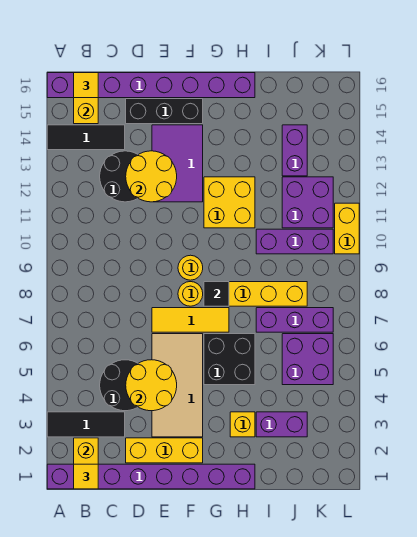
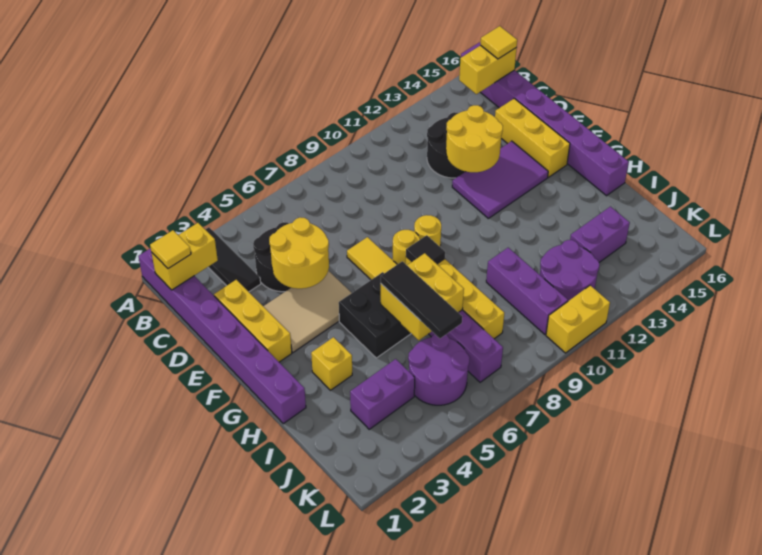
black 1x3 tile [47,125,125,150] -> black 1x3 tile moved to [381,261,462,338]
black 1x3 brick [126,99,203,124] -> yellow 1x3 brick [495,98,570,177]
tan 2x4 tile [152,334,203,437] -> tan 2x3 tile [263,271,351,352]
yellow 2x2 brick [204,177,255,228] -> yellow 2x2 brick moved to [381,253,464,340]
purple 1x2 brick [256,412,307,437] -> purple 1x2 brick turned to [350,359,415,429]
purple 2x2 brick [282,334,333,385] -> purple 2x2 round brick [408,334,470,405]
purple 2x2 brick [282,177,333,228] -> purple 2x2 round brick [540,240,599,301]

